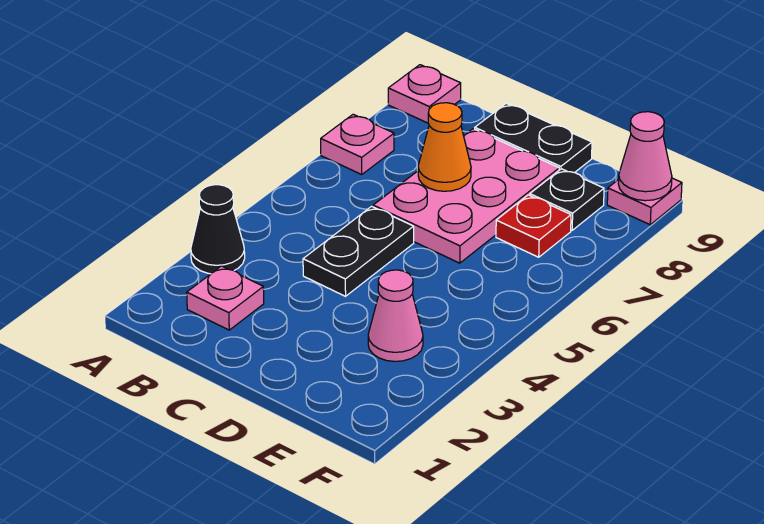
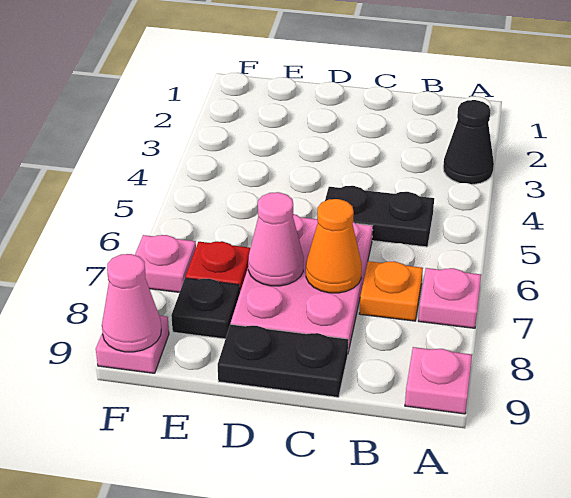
pink 1x1 plate [187,266,264,330] -> pink 1x1 plate moved to [135,235,196,292]
none -> orange 1x1 plate [359,261,423,321]
black 1x2 plate [303,207,414,296] -> black 1x2 plate turned to [325,186,434,247]
pink 1x1 cone [368,270,423,361] -> pink 1x1 cone moved to [248,192,304,286]

